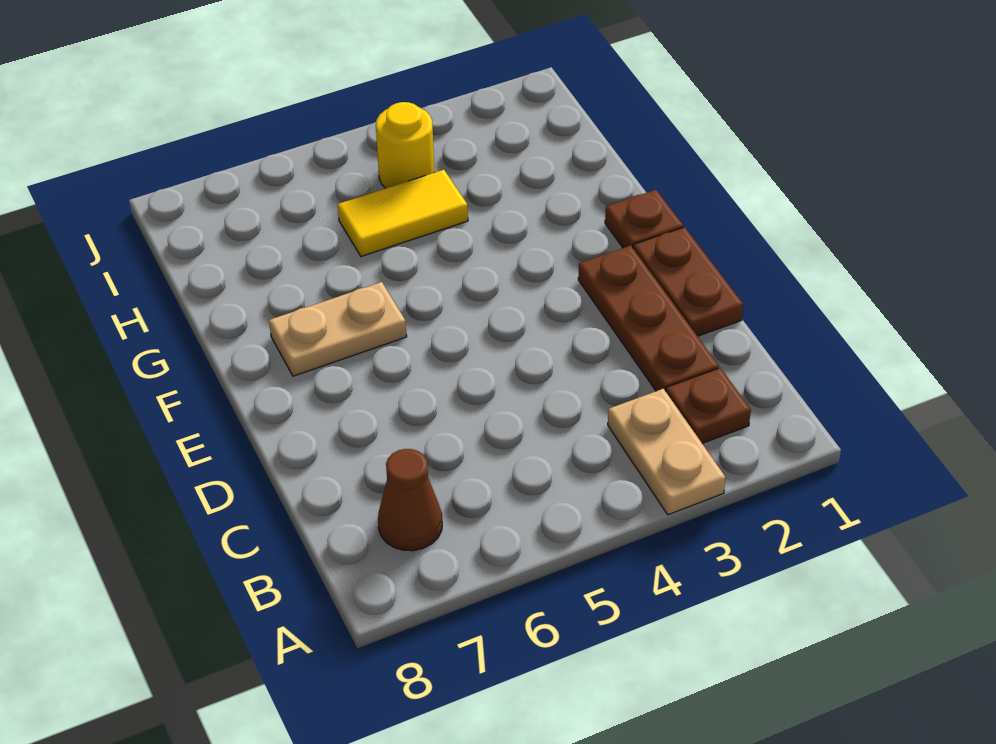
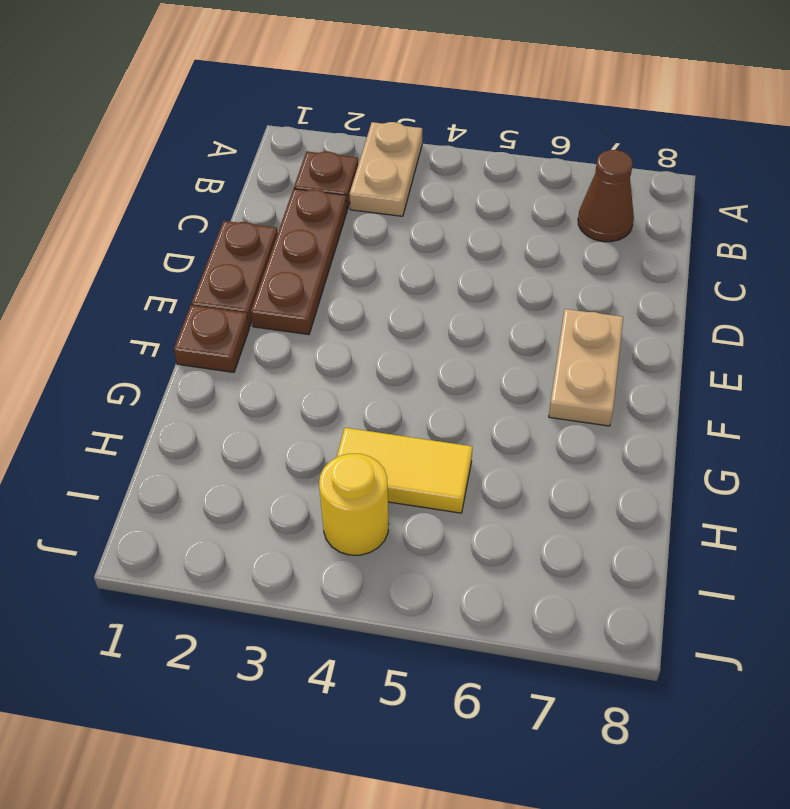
tan 1x2 plate [269,282,407,376] -> tan 1x2 plate turned to [549,309,623,426]

